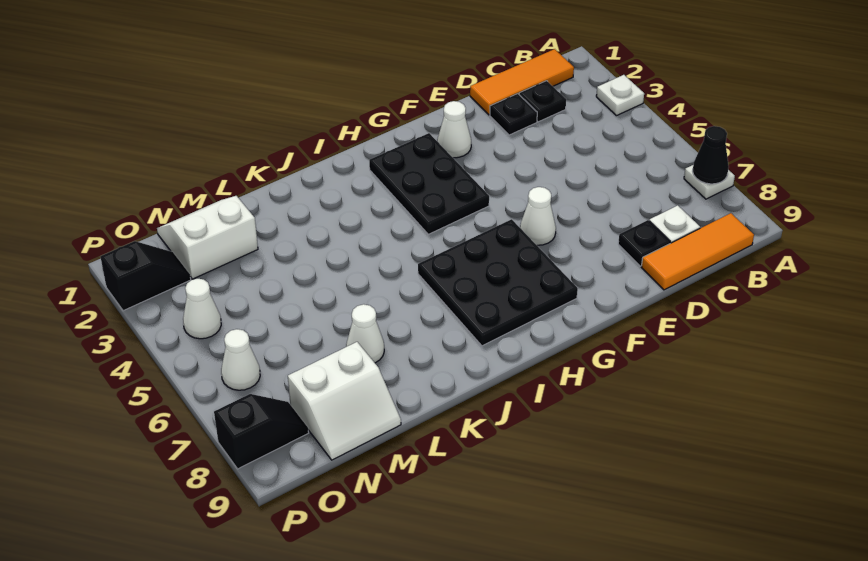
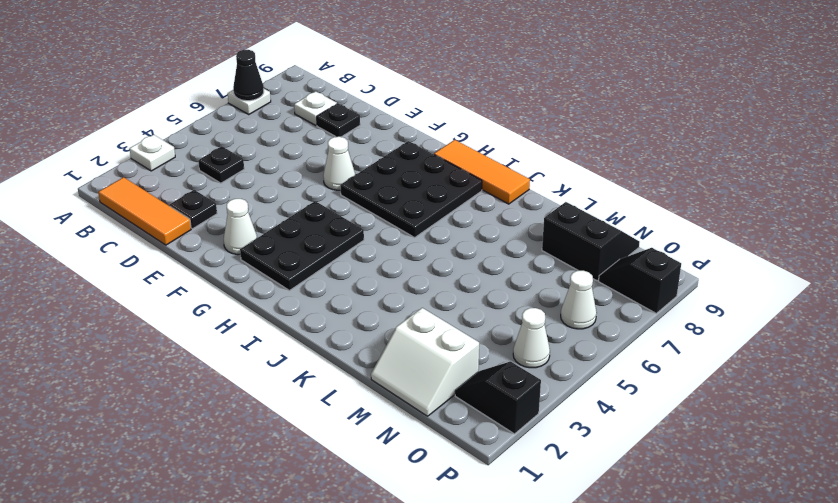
orange 1x3 tile [641,213,754,290] -> orange 1x3 tile moved to [434,140,530,204]
black 1x1 plate [519,81,566,122] -> black 1x1 plate moved to [198,147,244,183]
white 1x1 cone [346,304,384,363] -> none
white 2x2 slope [288,342,401,460] -> black 2x2 slope [542,202,640,281]

